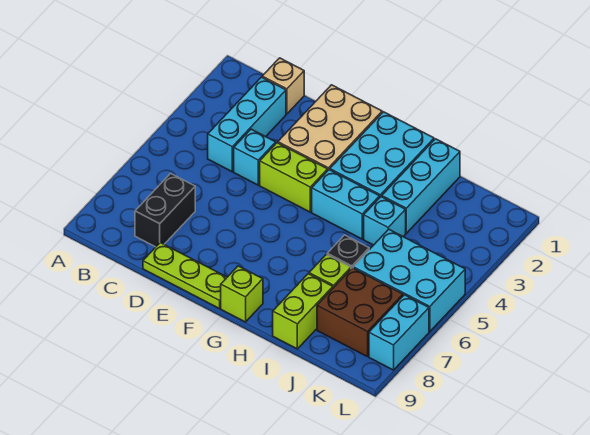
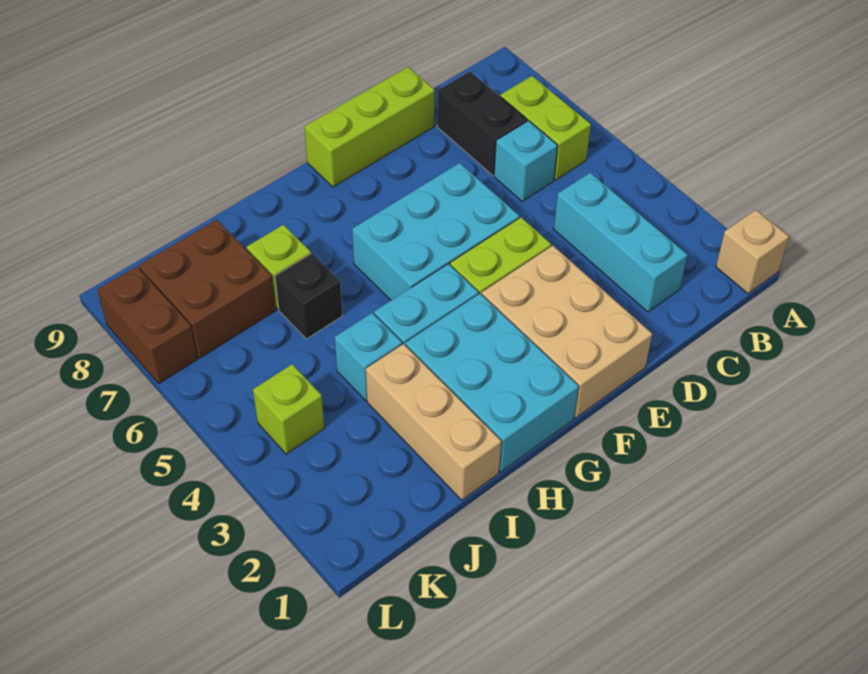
tan 1x1 brick [262,58,304,114] -> tan 1x1 brick moved to [716,210,789,294]
cyan 1x1 brick [234,129,276,185] -> cyan 1x1 brick moved to [494,121,557,201]
lime 1x3 plate [143,243,227,309] -> lime 1x3 brick [304,67,435,187]
lime 1x1 brick [221,266,263,322] -> lime 1x1 brick moved to [253,364,324,454]
cyan 1x3 brick [382,139,460,233] -> tan 1x3 brick [366,344,501,500]
lime 1x2 brick [273,274,333,349] -> lime 1x2 brick moved to [500,76,591,180]
cyan 2x3 brick [353,229,465,332] -> cyan 2x3 brick moved to [352,163,519,300]
cyan 1x2 brick [369,295,429,370] -> brown 1x2 brick [97,267,197,383]

